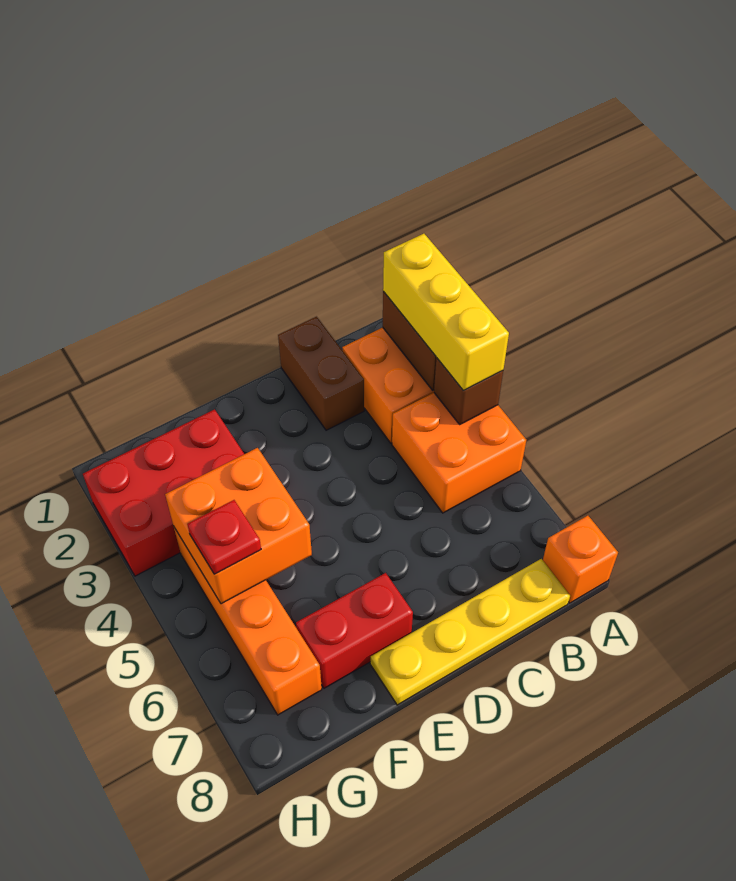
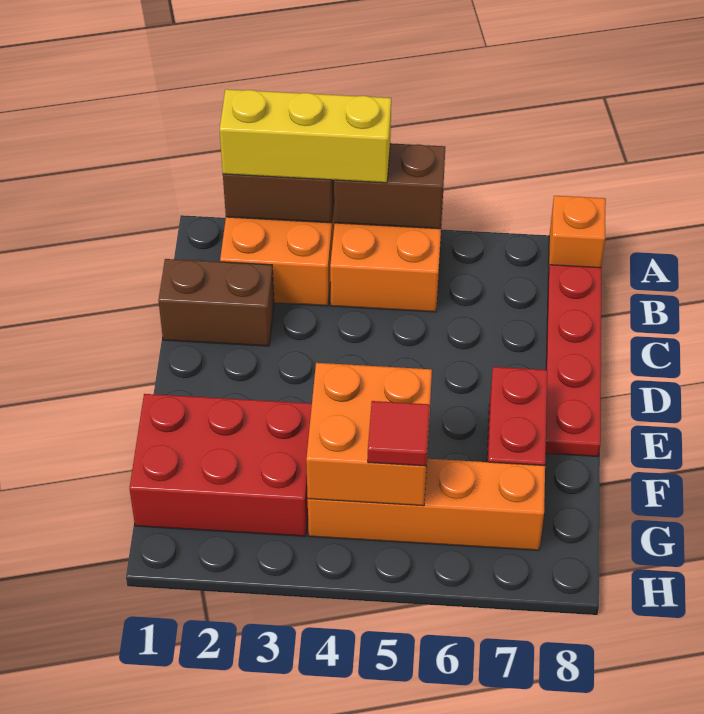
brown 1x1 brick [434,358,503,424] -> brown 1x2 brick [334,143,445,229]
yellow 1x4 plate [370,559,570,705] -> red 1x4 plate [546,265,601,456]
red 2x3 brick [83,409,244,576] -> red 2x3 brick turned to [129,394,312,536]
red 1x1 plate [187,500,261,574] -> red 1x1 tile [368,401,430,466]

